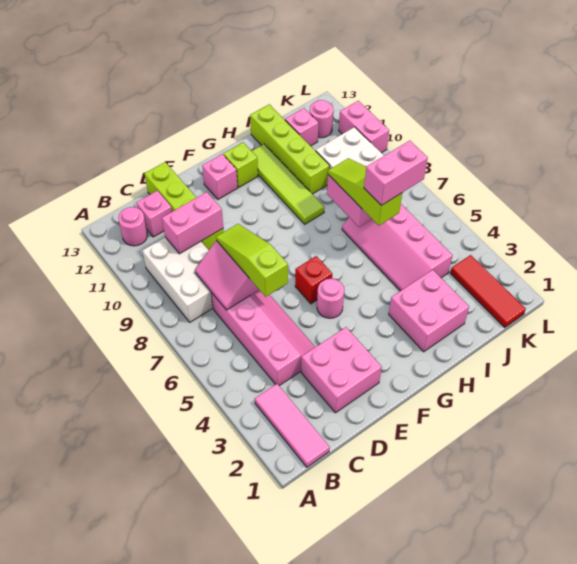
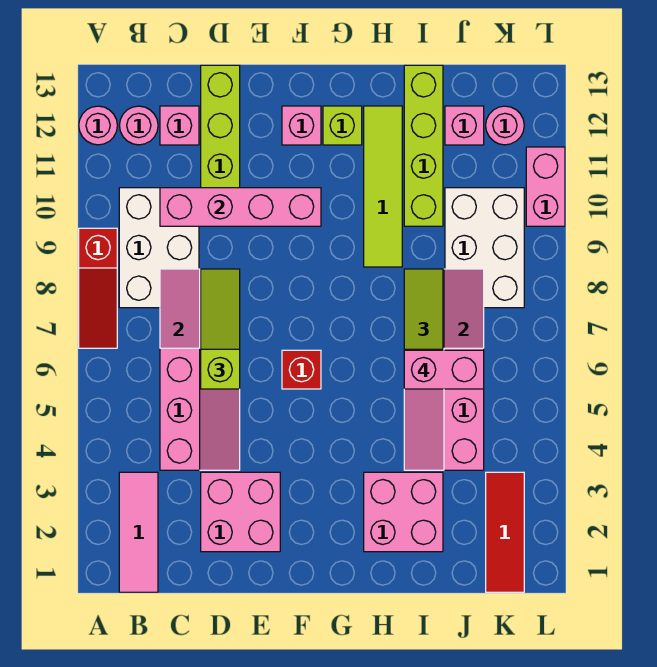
none -> red 1x3 slope [79,228,117,348]
pink 1x2 brick [162,192,223,254] -> pink 1x4 brick [160,188,321,226]
pink 1x1 round brick [317,279,344,318] -> pink 1x1 round brick moved to [79,106,117,145]

